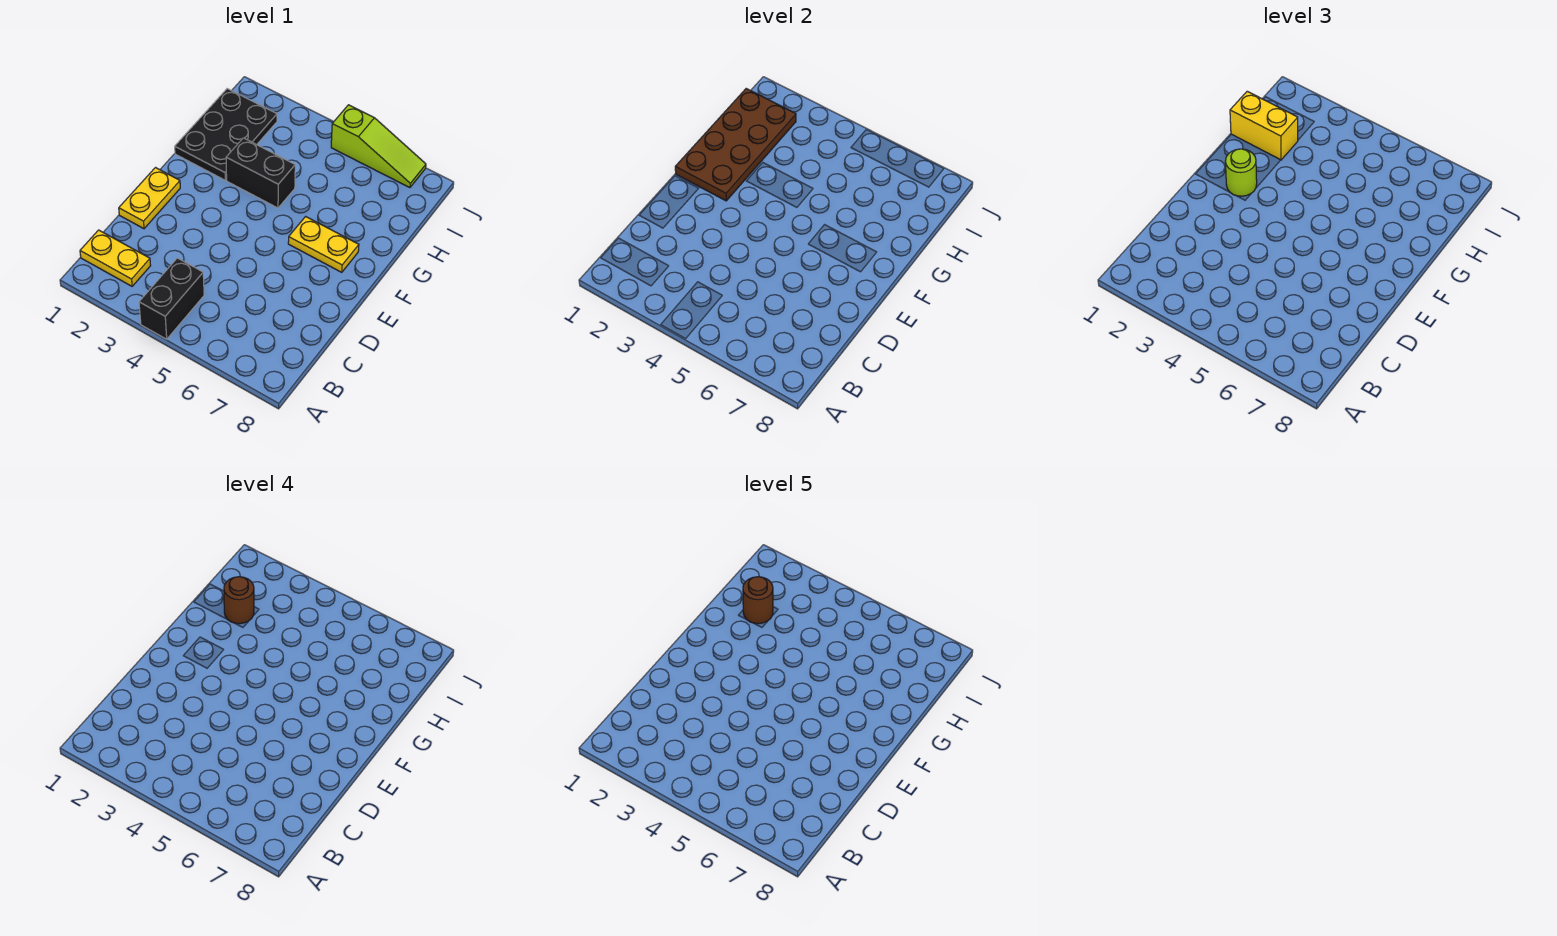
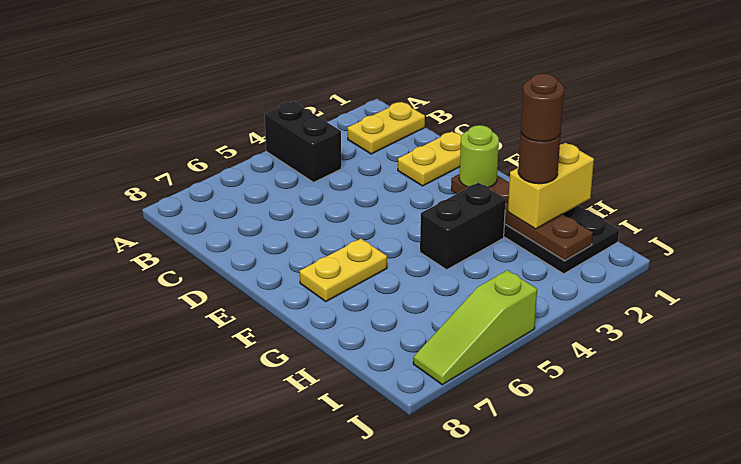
yellow 1x2 plate [119,168,180,229] -> yellow 1x2 plate turned to [398,132,461,186]
brown 2x4 plate [675,89,796,201] -> brown 1x4 plate [451,174,593,261]

